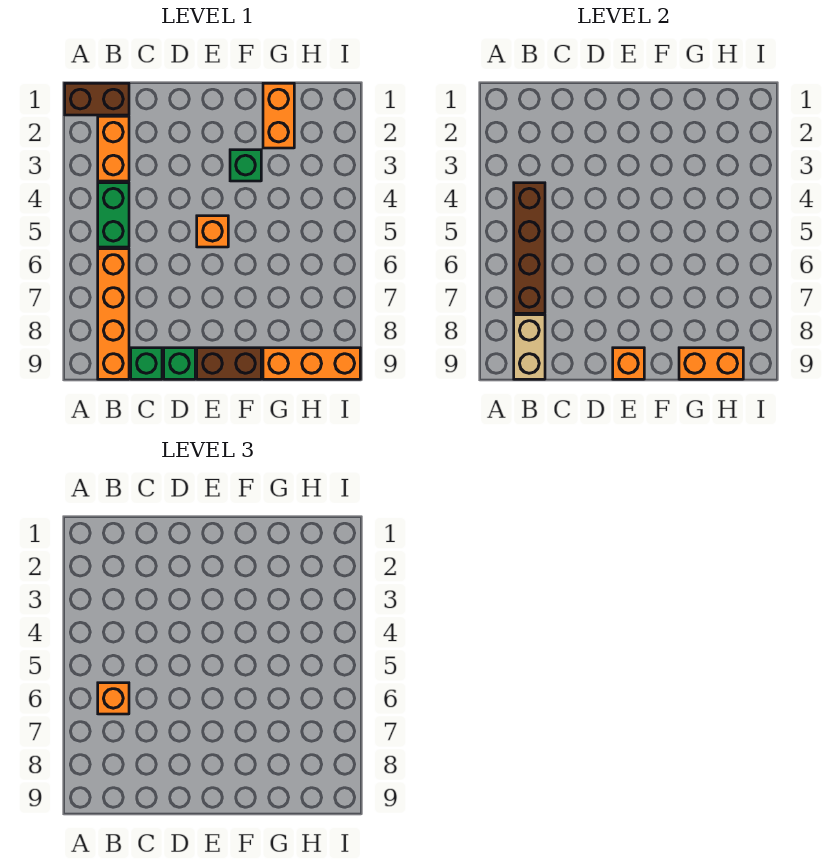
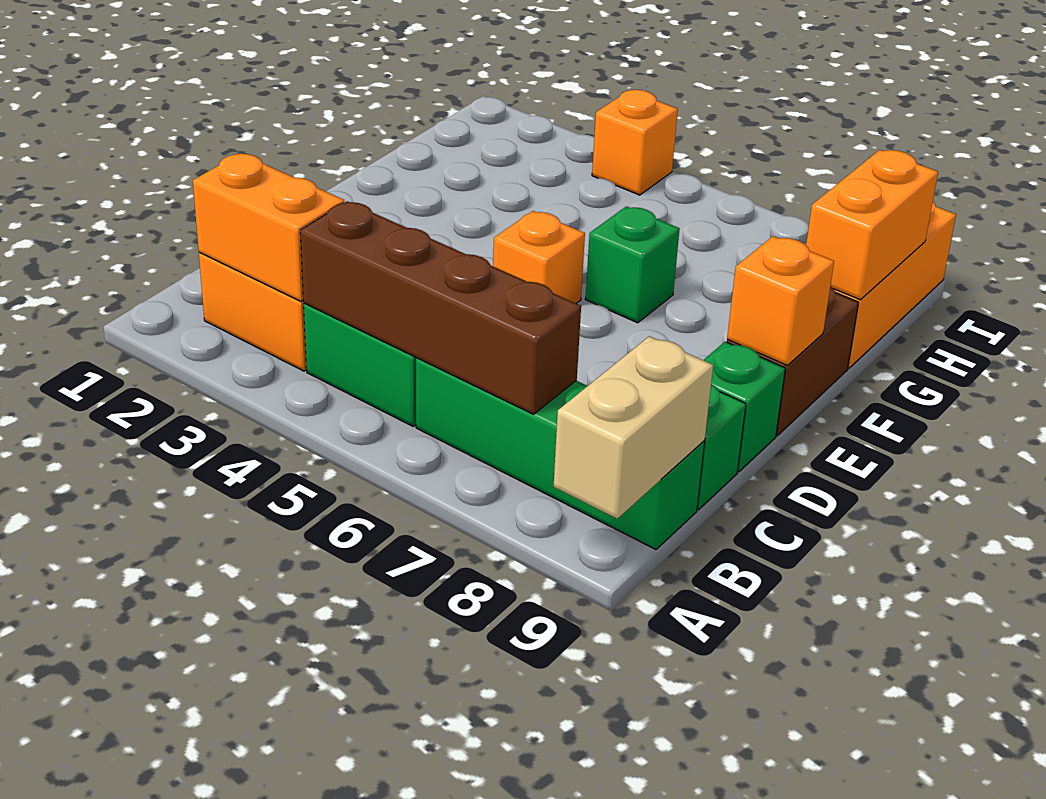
brown 1x2 brick [65,83,129,115] -> none
orange 1x4 brick [98,249,129,379] -> green 1x4 brick [416,358,705,549]
orange 1x1 brick [98,683,129,714] -> orange 1x1 brick moved to [592,90,678,195]
tan 1x2 brick [514,315,545,379] -> tan 1x2 brick turned to [554,336,713,518]
green 1x1 brick [230,150,261,181] -> green 1x1 brick moved to [585,206,679,323]
orange 1x2 brick [263,83,294,148] -> orange 1x2 brick moved to [193,153,344,301]

